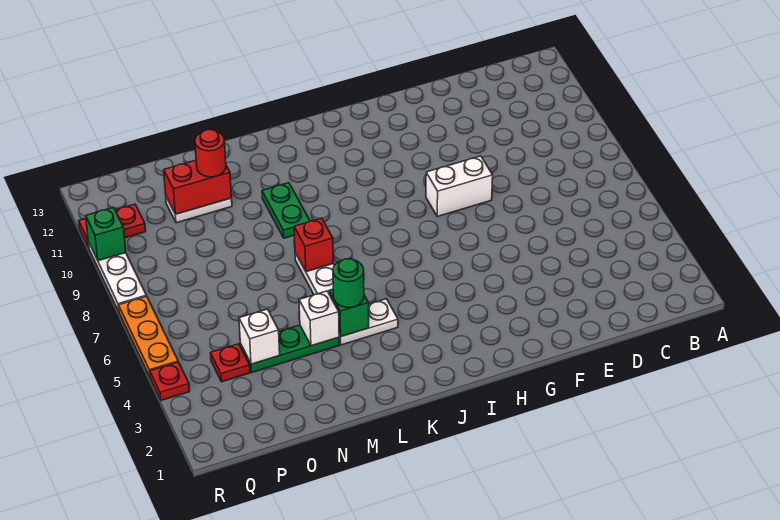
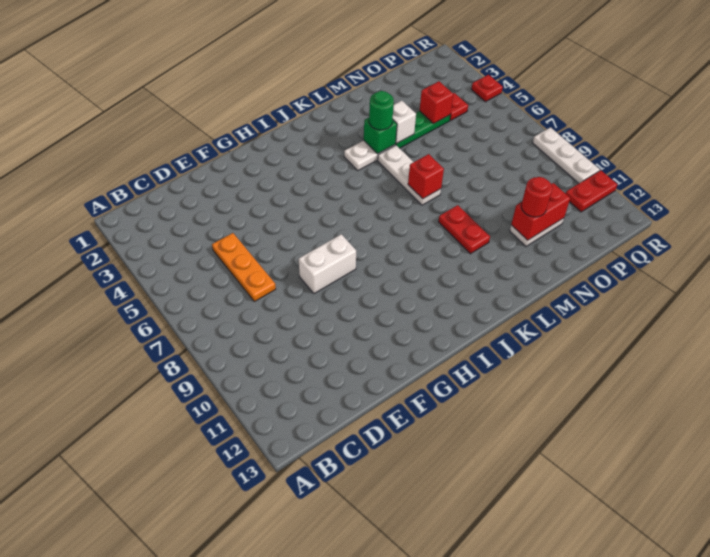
green 1x2 plate [262,183,310,238] -> red 1x2 plate [439,205,490,254]
white 1x1 brick [239,309,280,364] -> red 1x1 brick [420,81,453,124]
orange 1x3 plate [119,296,178,377] -> orange 1x3 plate moved to [212,233,276,301]
green 1x1 brick [86,207,126,261] -> none

